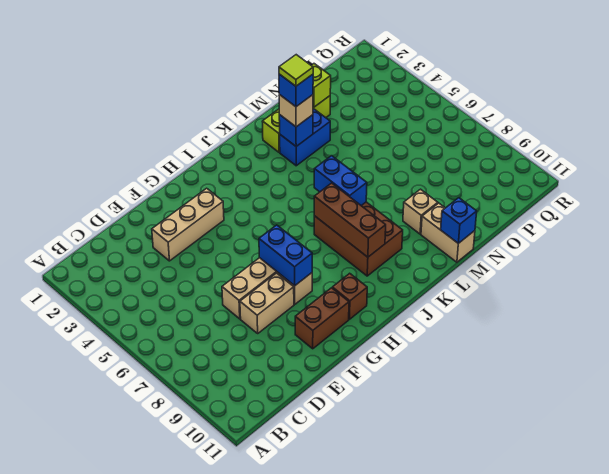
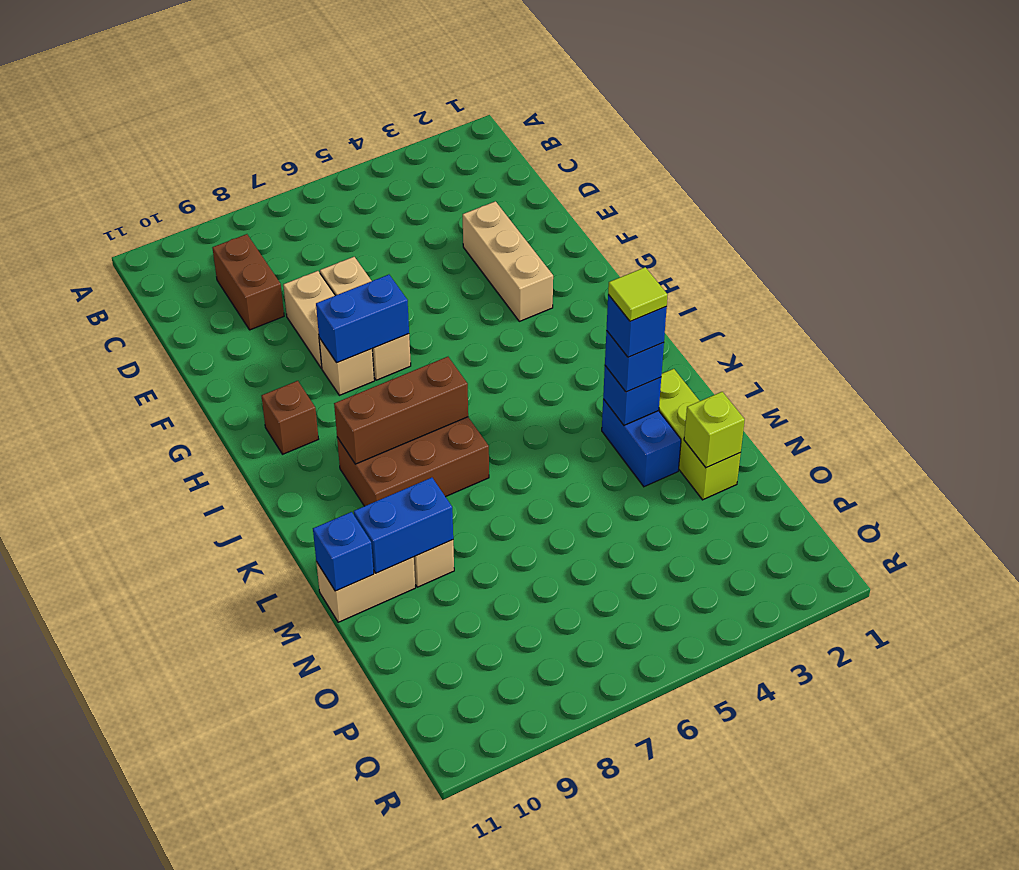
brown 1x2 brick [295,288,349,349] -> brown 1x2 brick moved to [213,234,284,330]
blue 1x2 brick [314,156,367,206] -> blue 1x2 brick moved to [354,478,453,573]
tan 1x1 brick [279,95,313,127] -> blue 1x1 brick [605,331,664,392]

